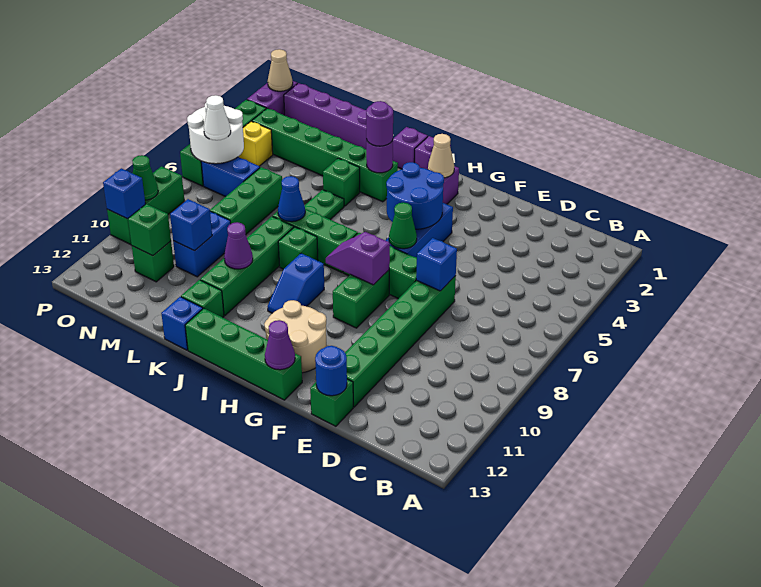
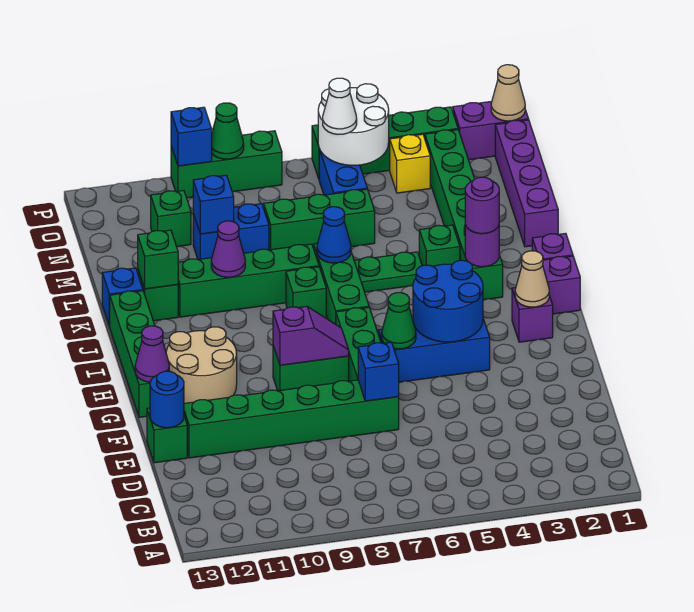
purple 1x2 slope [326,232,390,285] -> purple 1x2 slope turned to [273,306,349,365]
blue 1x2 slope [268,253,324,313] -> none
green 1x1 brick [128,204,171,256] -> green 1x1 brick moved to [138,230,178,289]

